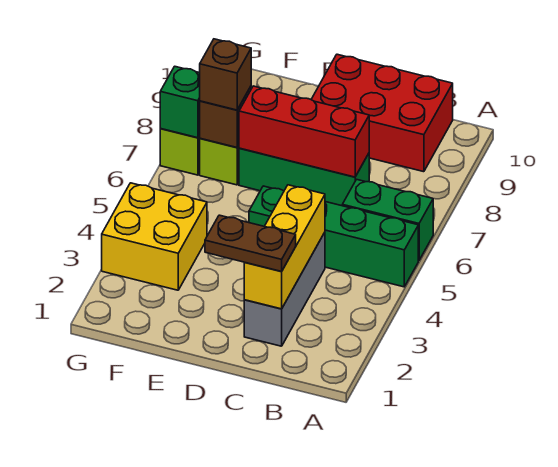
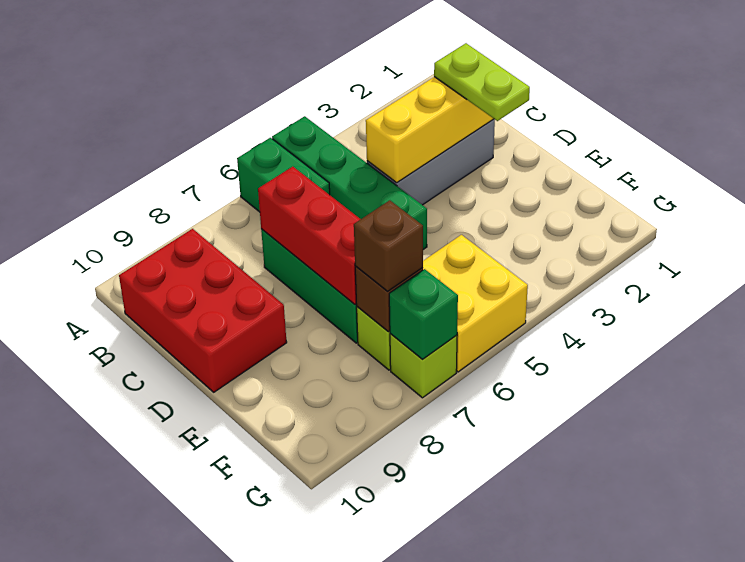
brown 1x2 plate [205,215,296,272] -> lime 1x2 plate [434,43,530,121]
yellow 2x2 brick [102,183,207,290] -> yellow 2x2 brick moved to [423,235,528,372]

